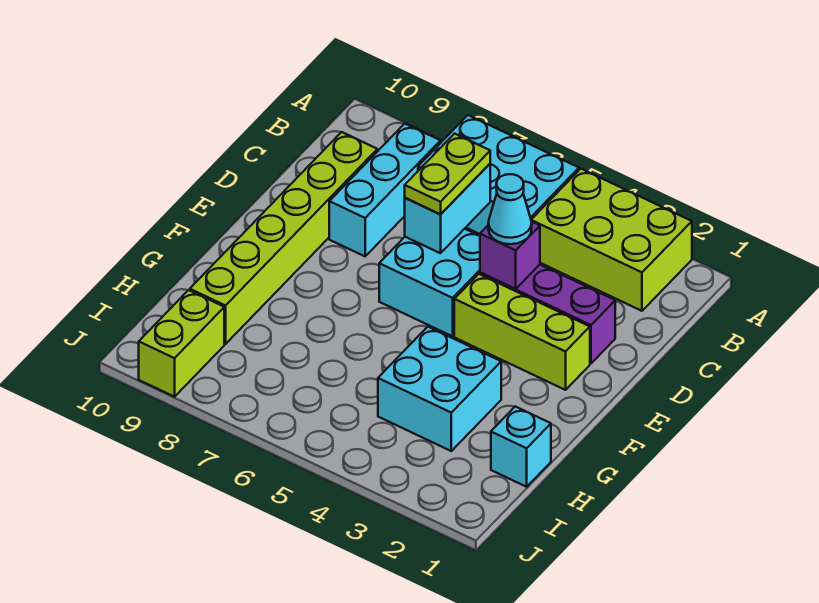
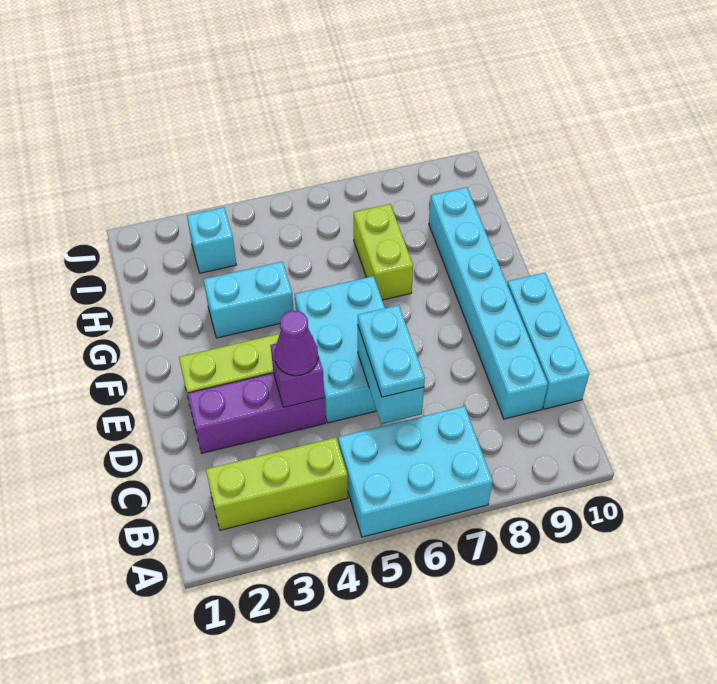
lime 2x3 brick [531,169,692,311] -> lime 1x3 brick [206,438,348,530]
cyan 1x3 brick [329,124,441,256] -> cyan 1x3 brick moved to [507,273,589,409]
lime 1x2 plate [405,134,490,214] -> cyan 1x2 plate [358,305,425,397]
lime 1x6 brick [190,132,377,344] -> cyan 1x6 brick [429,187,548,419]
cyan 1x1 cone [488,174,532,244] -> purple 1x1 cone [275,311,318,376]
cyan 2x2 brick [379,229,480,336] -> cyan 2x3 brick [295,276,385,423]
cyan 2x2 brick [378,327,501,451] -> cyan 1x2 brick [204,262,294,338]
cyan 1x1 brick [491,407,551,487] -> cyan 1x1 brick moved to [187,207,236,273]
lime 1x2 brick [139,290,224,397] -> lime 1x2 brick moved to [354,204,413,300]

